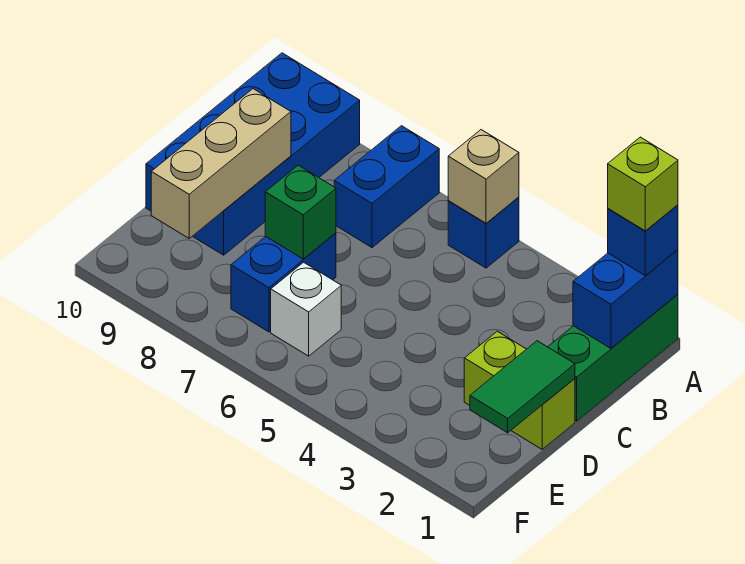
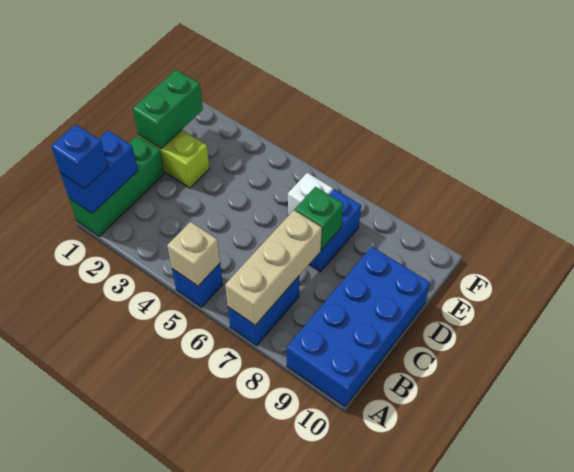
lime 1x1 brick [608,137,678,231] -> none
tan 1x3 brick [151,89,291,238] -> tan 1x3 brick moved to [225,210,322,325]
green 1x2 tile [470,341,575,433] -> green 1x2 brick [133,70,203,148]

